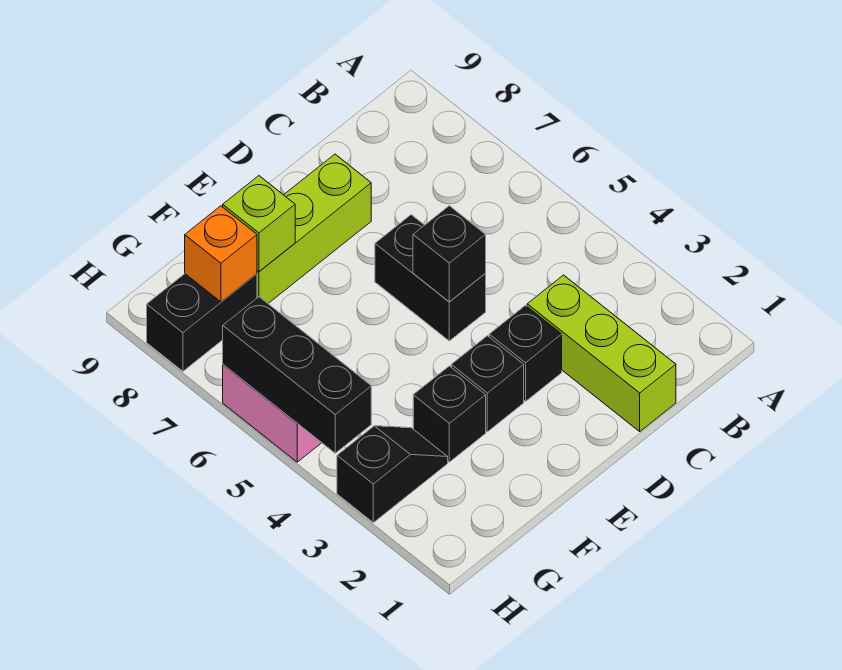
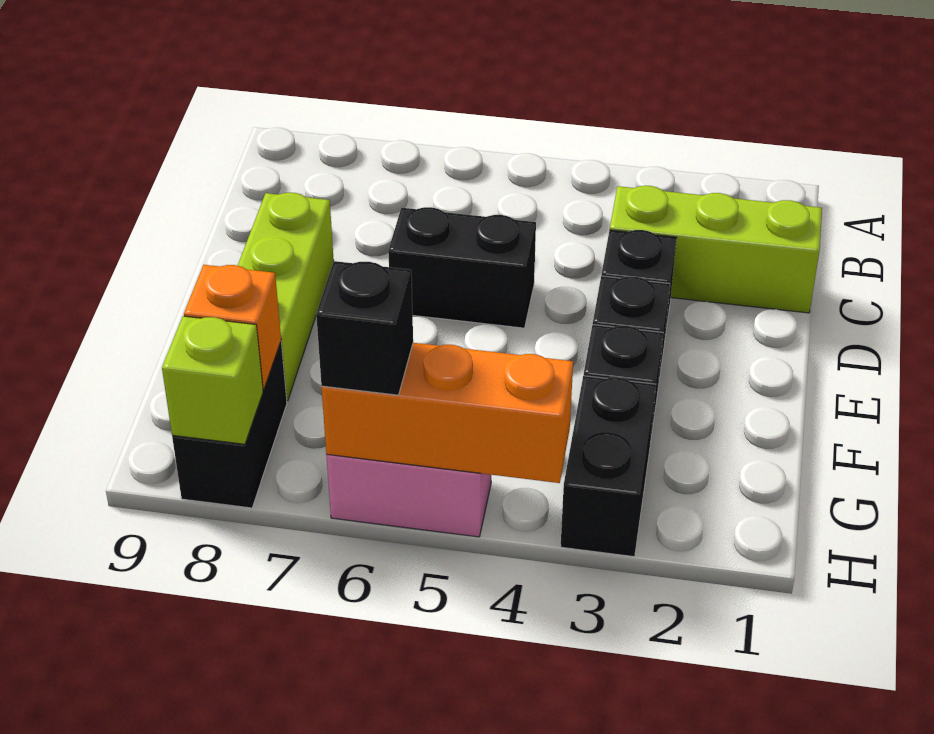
black 1x1 brick [413,206,486,302] -> black 1x1 brick moved to [316,261,413,395]
lime 1x1 brick [223,176,295,271] -> lime 1x1 brick moved to [162,316,263,444]
black 1x2 slope [337,426,448,523] -> black 1x2 brick [561,376,656,557]
black 1x3 brick [223,297,371,453] -> orange 1x3 brick [322,343,573,483]

